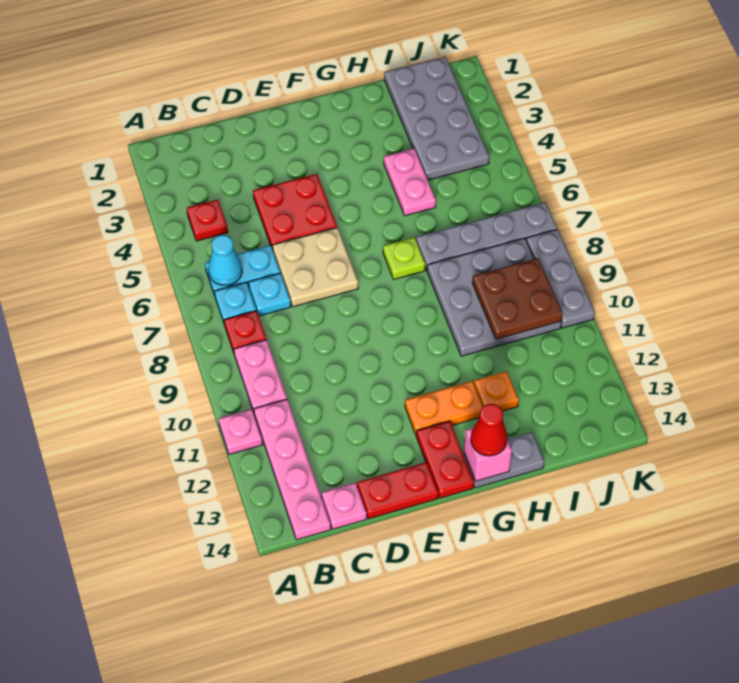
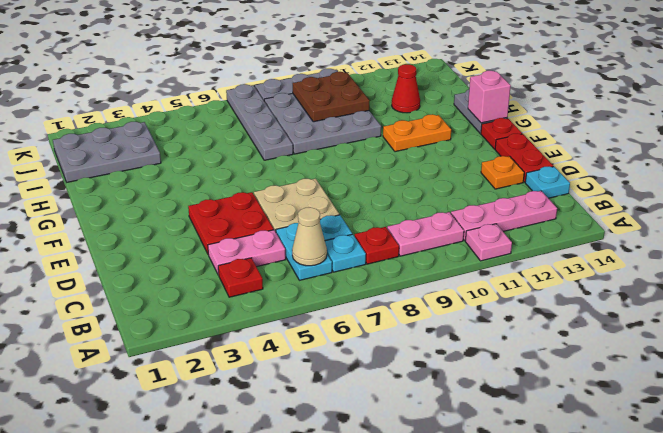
cyan 1x1 cone [208,235,242,285] -> tan 1x1 cone [292,207,327,266]
pink 1x4 plate [254,399,331,540] -> pink 1x3 plate [451,191,557,240]
pink 1x1 plate [322,483,367,529] -> cyan 1x1 plate [525,166,570,198]
orange 1x2 plate [405,381,483,436] -> orange 1x2 plate turned to [383,114,451,152]
red 1x2 plate [416,421,474,498] -> red 1x1 plate [481,118,522,149]
lime 1x1 plate [383,237,425,279] -> none
red 1x1 cone [471,404,507,456] -> red 1x1 cone moved to [392,64,420,113]
pink 1x2 plate [384,149,436,216] -> pink 1x2 plate moved to [208,230,286,275]
orange 1x1 plate [474,371,519,411] -> orange 1x1 plate moved to [481,156,524,189]
grey 2x4 plate [384,57,489,180] -> grey 2x3 plate [53,122,161,182]

